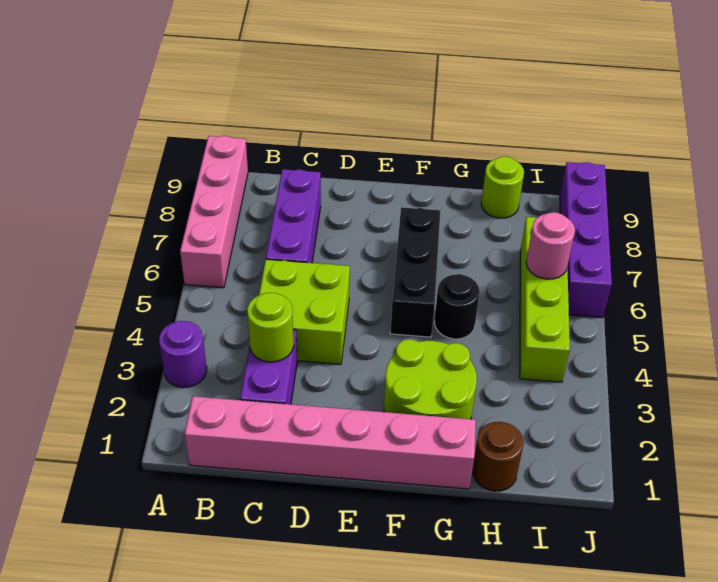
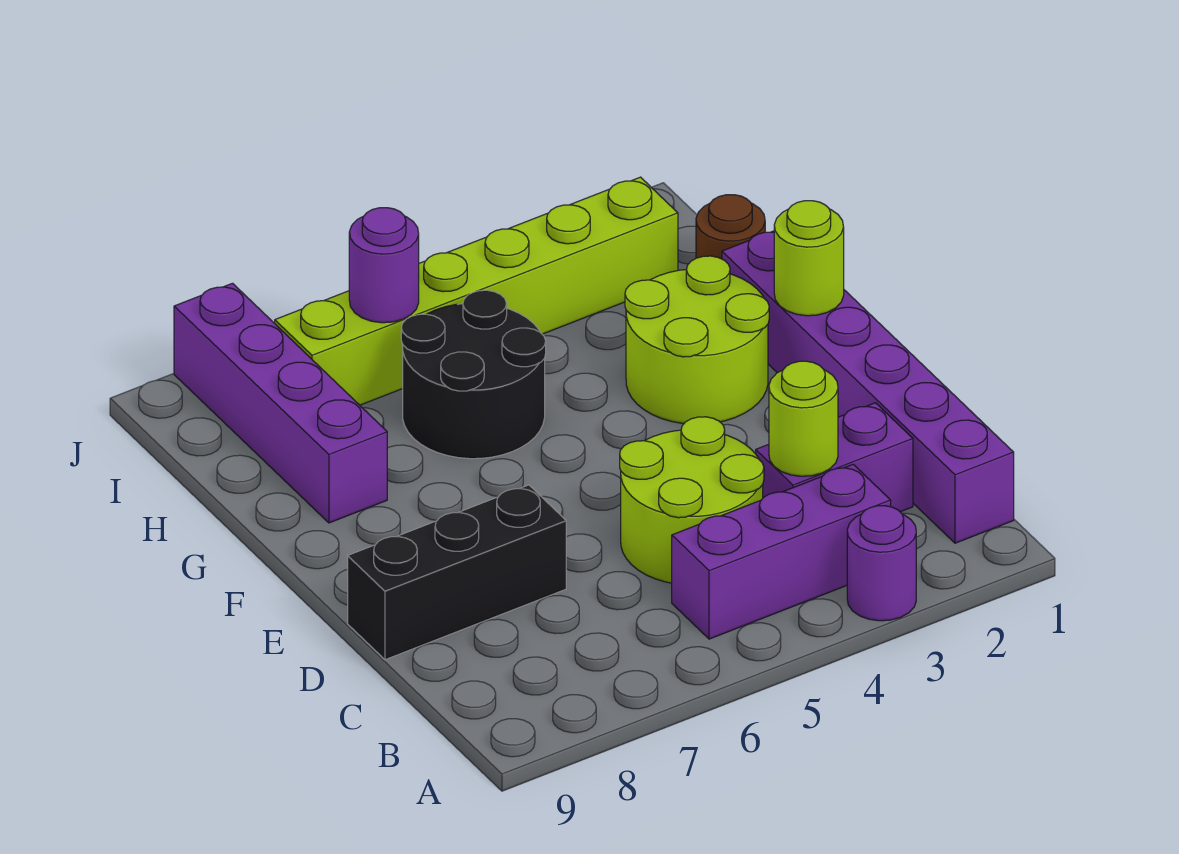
pink 1x4 brick [180,136,248,288] -> none
pink 1x6 brick [185,396,476,489] -> purple 1x6 brick [722,231,1014,543]
lime 2x2 brick [259,259,350,364] -> lime 2x2 round brick [620,417,764,583]
purple 1x3 brick [266,169,321,263] -> purple 1x3 brick moved to [672,464,891,639]
black 1x3 brick [390,207,441,337] -> black 1x3 brick moved to [348,485,566,660]
black 1x1 round brick [434,274,480,339] -> black 2x2 round brick [401,290,546,459]
lime 1x1 round brick [481,156,524,218] -> lime 1x1 round brick moved to [774,201,844,316]
lime 1x4 brick [520,217,570,382] -> lime 1x6 brick [275,177,678,405]
pink 1x1 round brick [526,212,575,279] -> purple 1x1 round brick [349,208,419,323]
purple 1x4 brick [560,162,612,318] -> purple 1x4 brick turned to [174,283,387,523]

